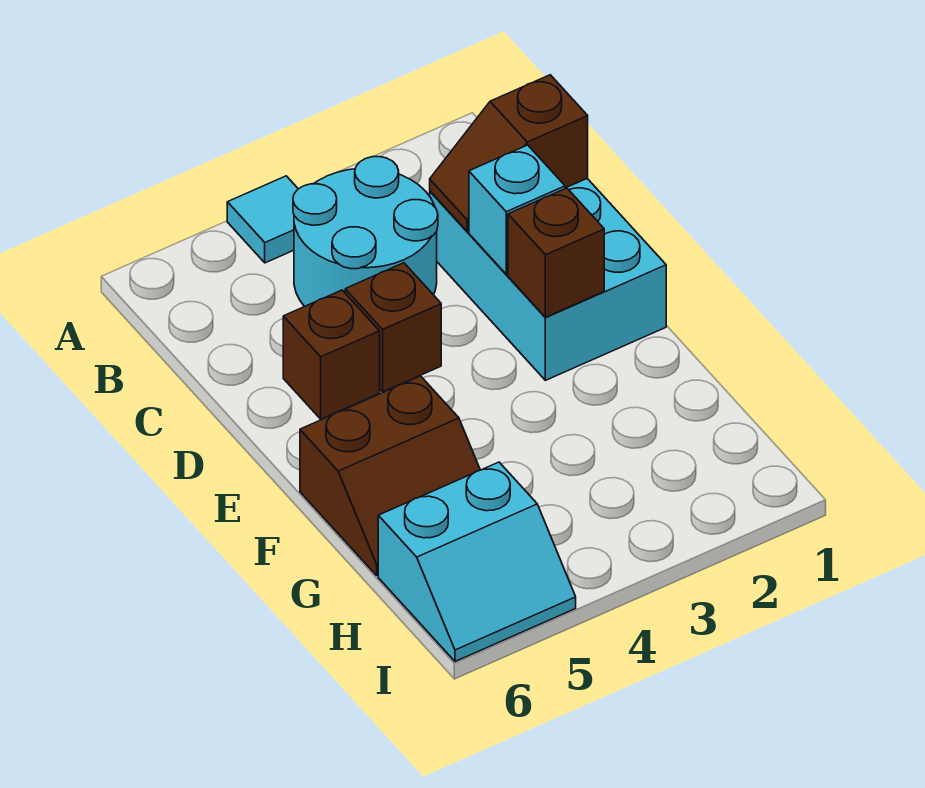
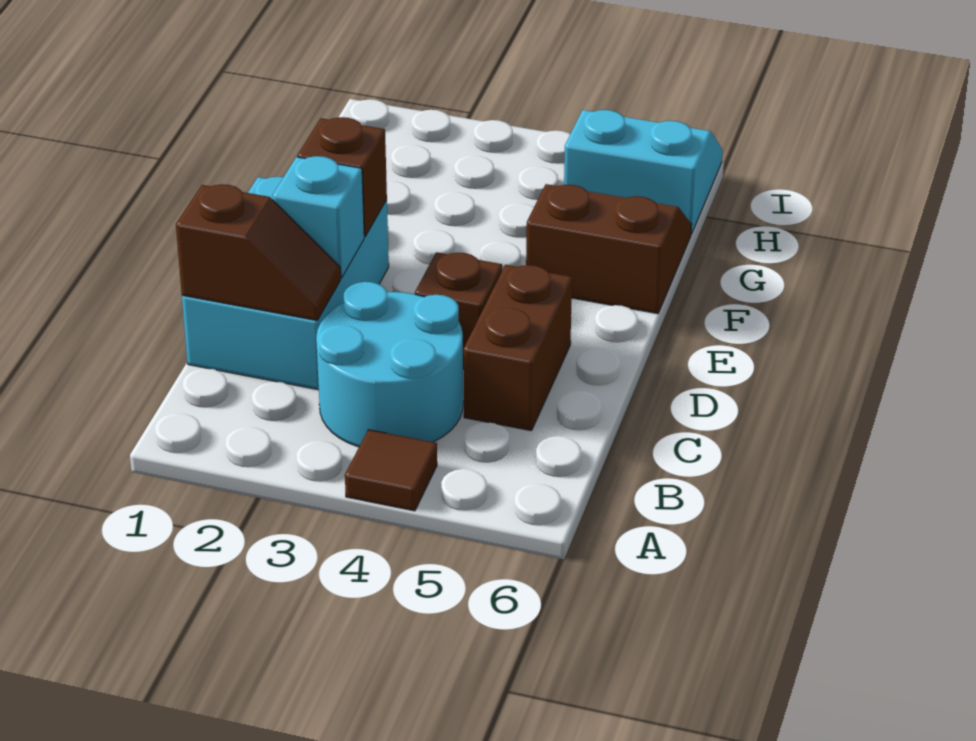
cyan 1x1 tile [227,176,298,263] -> brown 1x1 tile [345,430,437,511]
brown 1x1 brick [283,290,380,419] -> brown 1x2 brick [464,265,572,431]

